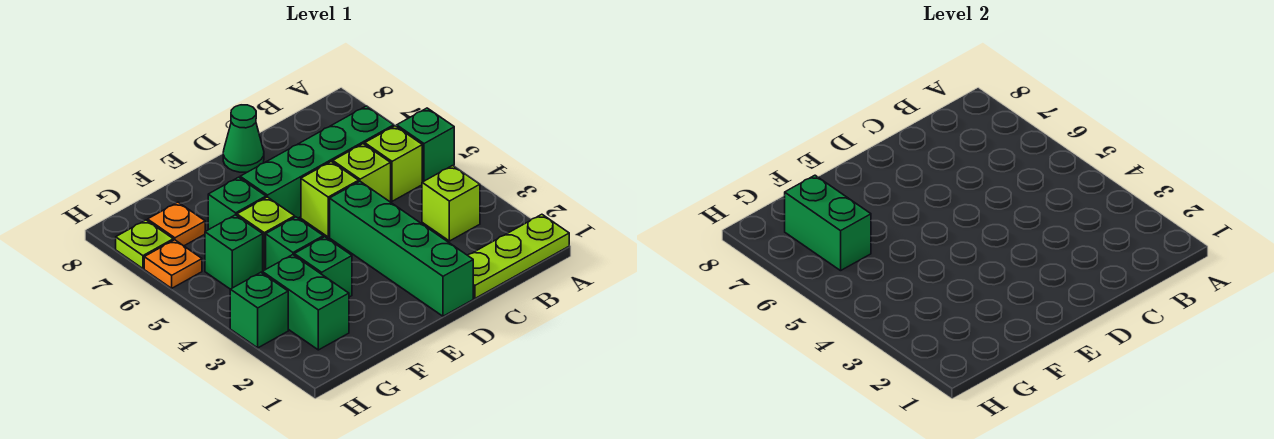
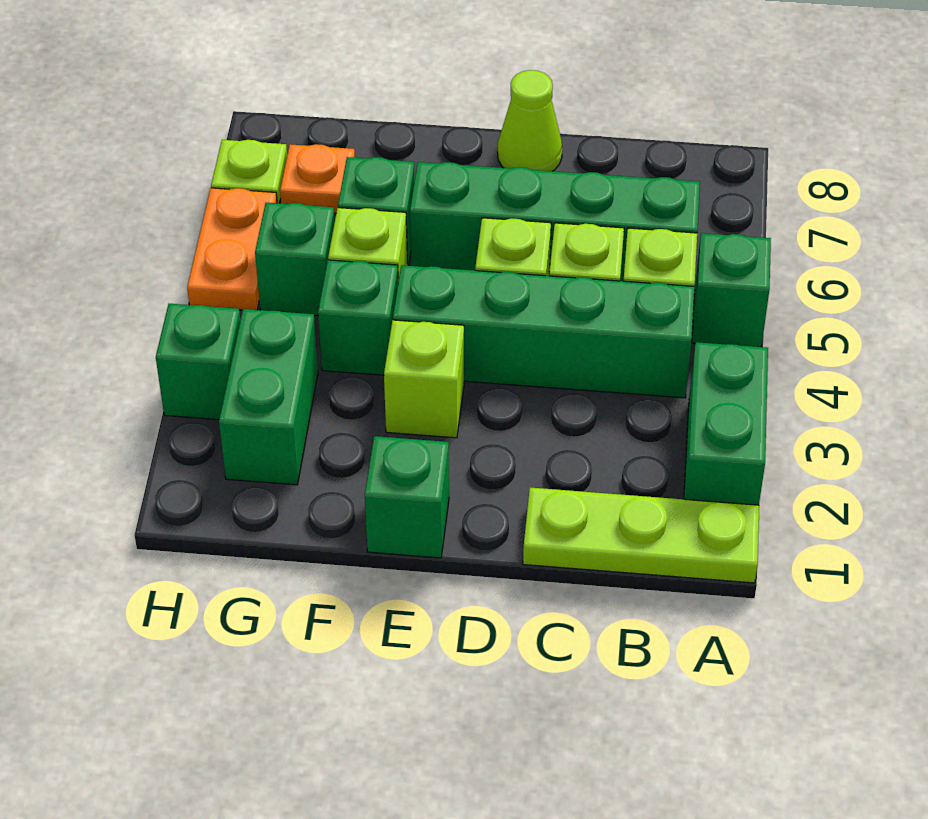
lime 1x1 brick [422,166,480,241] -> lime 1x1 brick moved to [384,320,464,438]
green 1x4 brick [330,181,473,316] -> green 1x4 brick turned to [393,265,695,398]
green 1x1 cone [223,105,264,172] -> lime 1x1 cone [498,70,562,171]
green 1x1 brick [294,237,352,297] -> green 1x1 brick moved to [365,436,449,558]
green 1x2 brick [785,175,871,271] -> green 1x2 brick moved to [684,342,768,505]
orange 1x1 plate [144,240,202,288] -> orange 1x2 plate [187,188,277,310]

